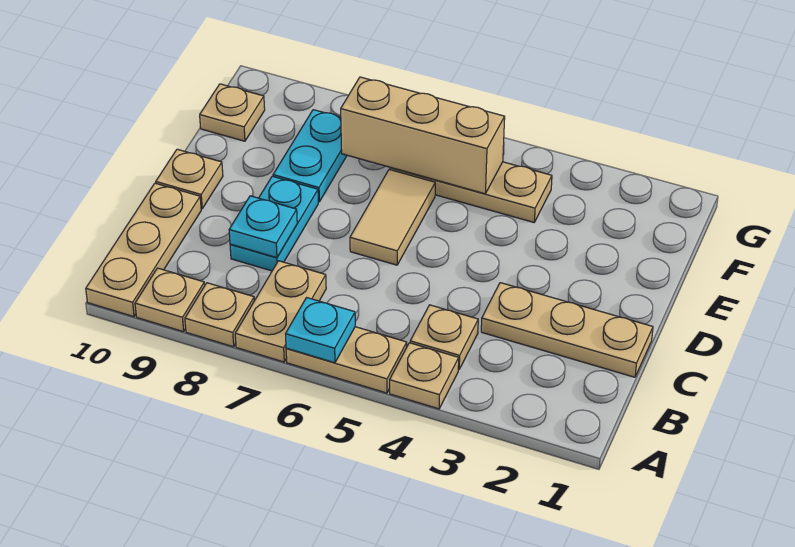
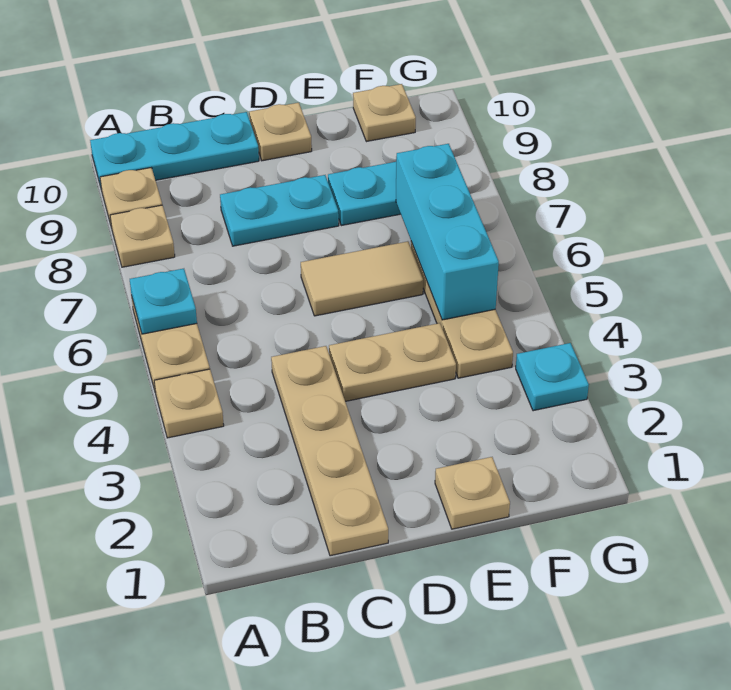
tan 1x2 plate [235,261,326,362] -> tan 1x2 plate moved to [329,323,456,401]
tan 1x3 plate [86,183,201,317] -> cyan 1x3 plate [90,112,259,190]
tan 1x1 plate [410,305,478,370] -> tan 1x1 plate moved to [435,457,510,529]
tan 1x3 plate [481,283,653,377] -> tan 1x4 plate [271,346,388,556]
cyan 1x1 plate [229,196,297,258] -> cyan 1x1 plate moved to [516,343,589,411]
tan 1x3 brick [341,77,505,194] -> cyan 1x3 brick [396,144,499,320]

